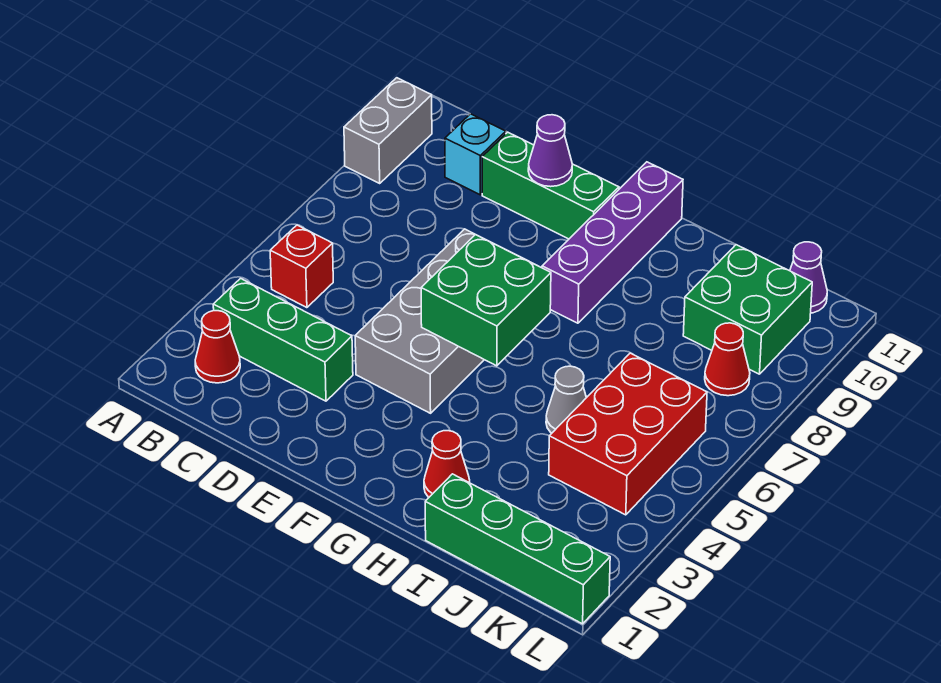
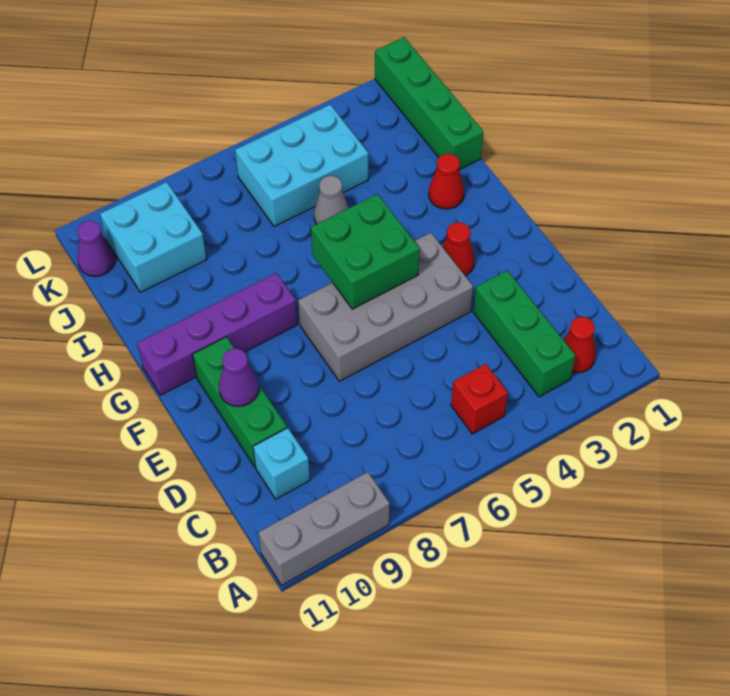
grey 1x2 brick [344,78,432,183] -> grey 1x3 brick [258,472,390,585]
red 2x3 brick [549,353,707,515] -> cyan 2x3 brick [235,105,368,226]
green 2x2 brick [683,245,812,374] -> cyan 2x2 brick [100,182,206,292]
red 1x1 cone [705,323,750,396] -> red 1x1 cone moved to [442,222,475,276]

